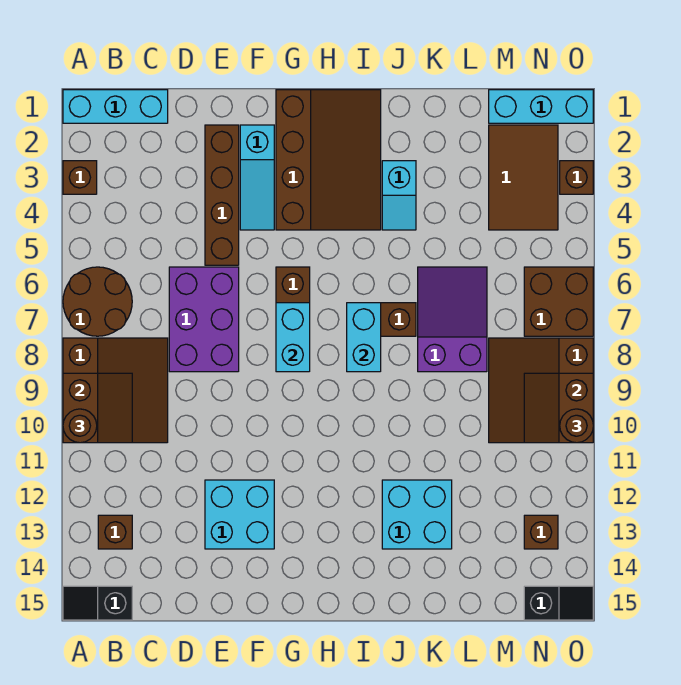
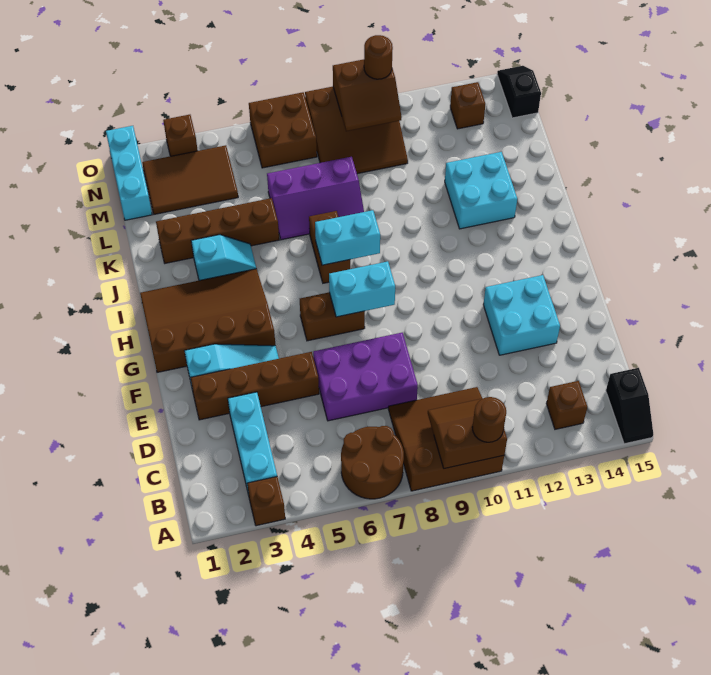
cyan 1x3 brick [63,90,168,123] -> cyan 1x3 brick moved to [228,392,277,495]
none -> brown 1x4 brick [156,198,279,263]
purple 2x3 slope [418,267,487,372] -> purple 2x3 slope turned to [267,157,364,240]

